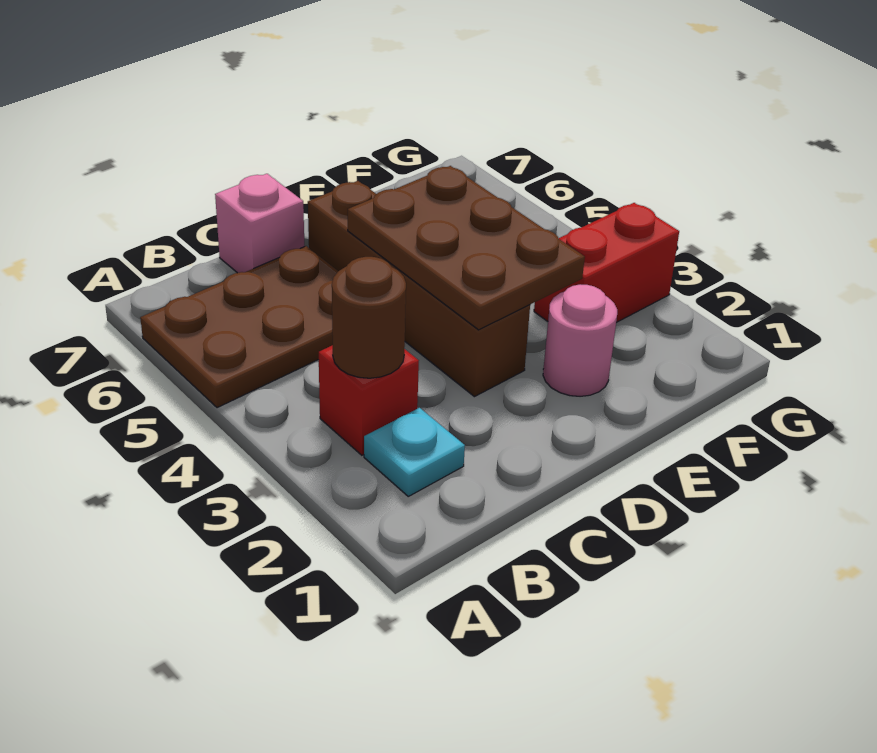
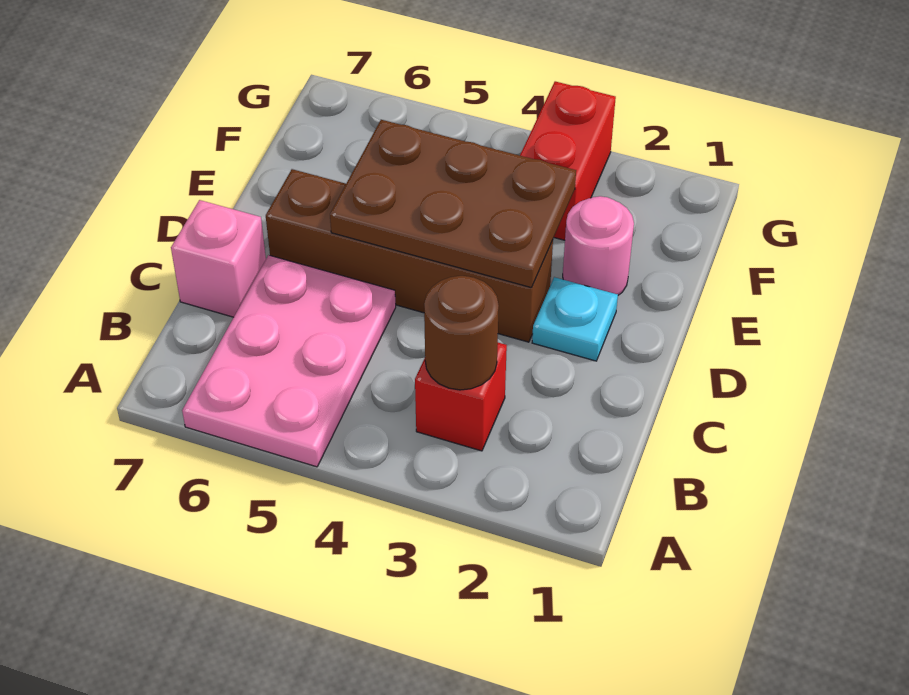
brown 2x3 plate [140,246,338,408] -> pink 2x3 plate [182,255,396,467]
cyan 1x1 plate [364,408,465,496] -> cyan 1x1 plate moved to [532,277,618,361]

